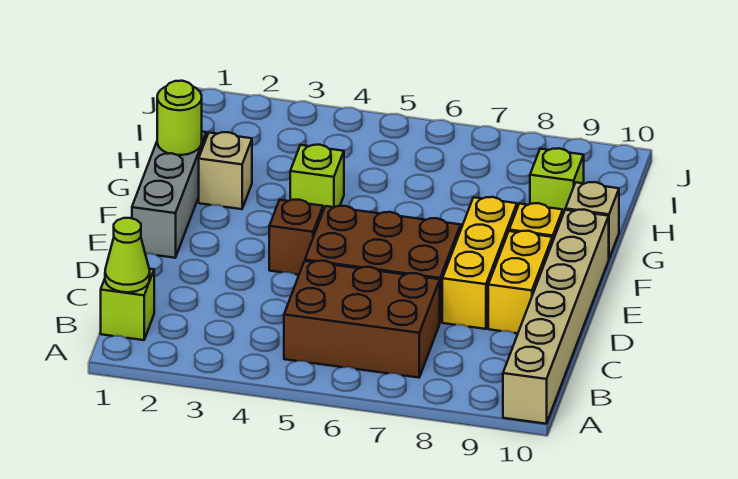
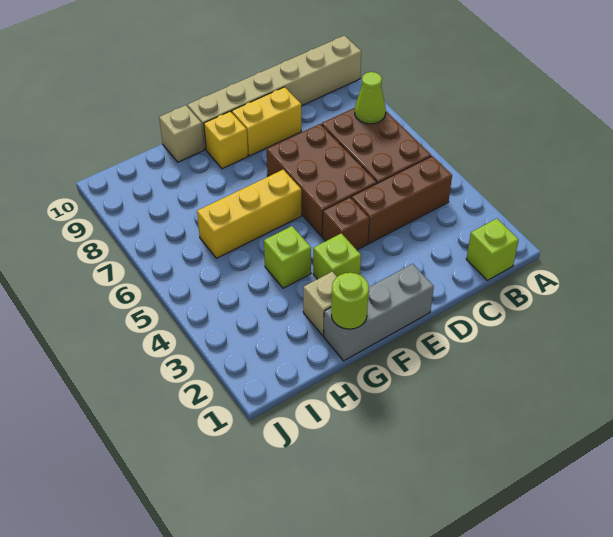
lime 1x1 cone [105,218,150,292] -> lime 1x1 cone moved to [355,72,386,124]
none -> brown 1x3 brick [351,156,452,244]
yellow 1x3 brick [442,197,517,329] -> yellow 1x3 brick moved to [197,170,301,258]
lime 1x1 brick [530,148,584,214] -> lime 1x1 brick moved to [313,233,361,279]

